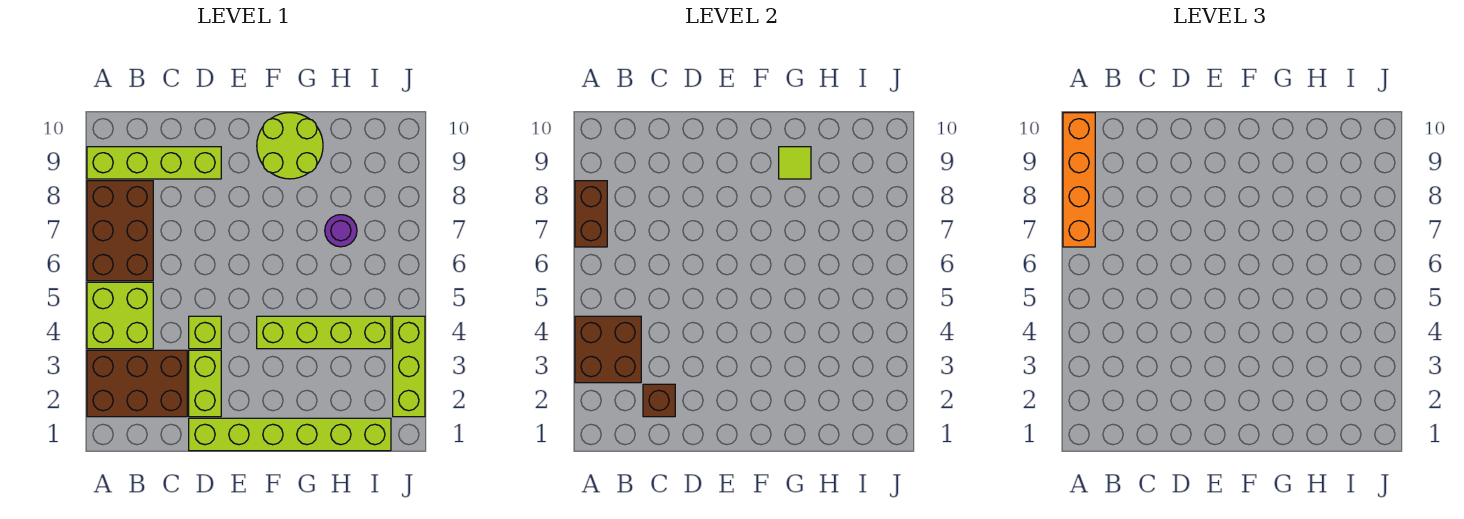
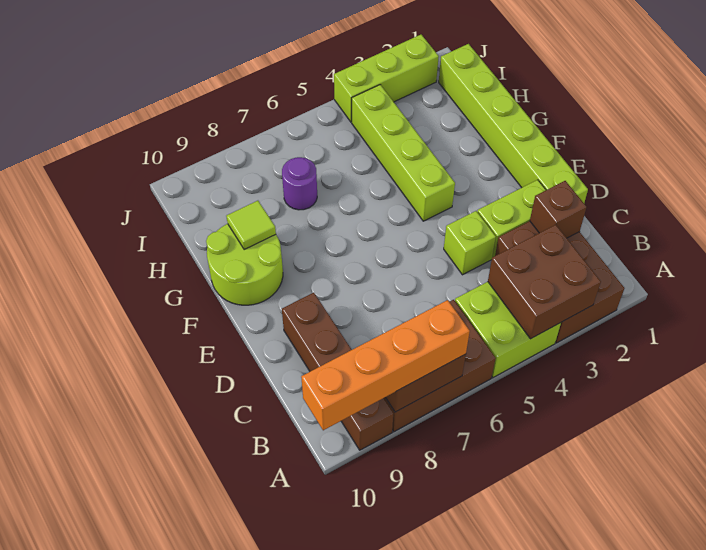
lime 1x4 brick [87,147,221,179] -> brown 1x4 brick [282,293,393,450]

